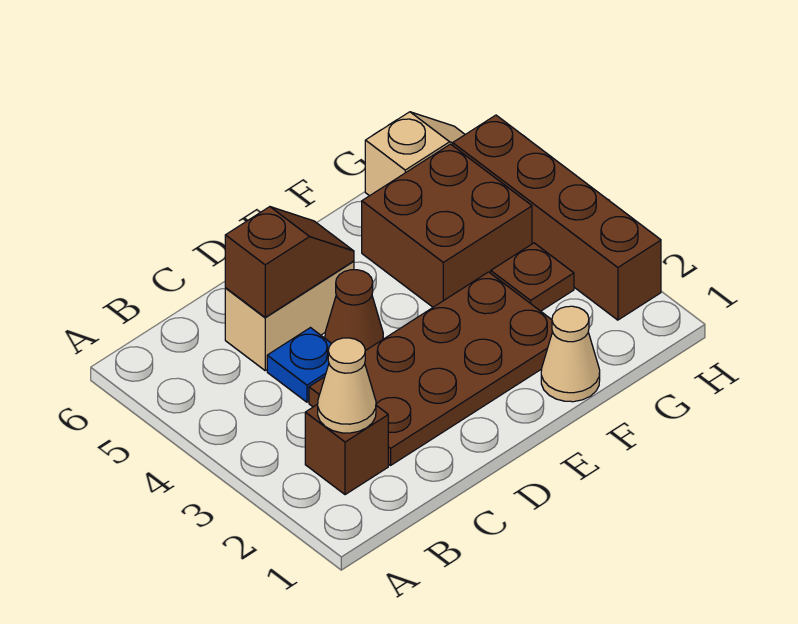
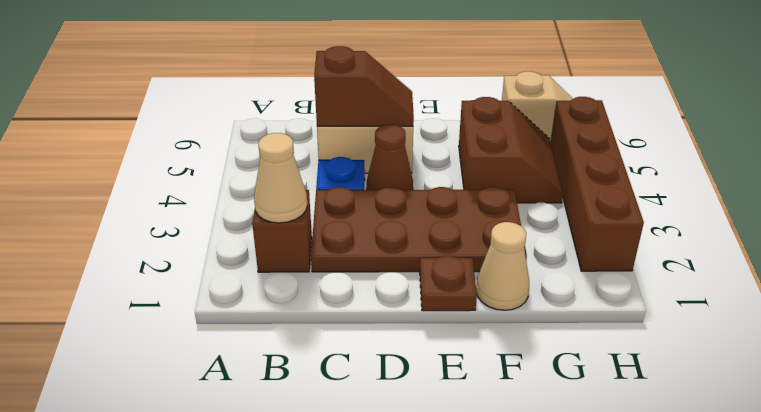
brown 2x2 brick [362,144,532,307] -> brown 2x2 slope [459,97,563,203]
brown 1x1 plate [491,243,574,311] -> brown 1x1 plate moved to [420,256,477,311]

